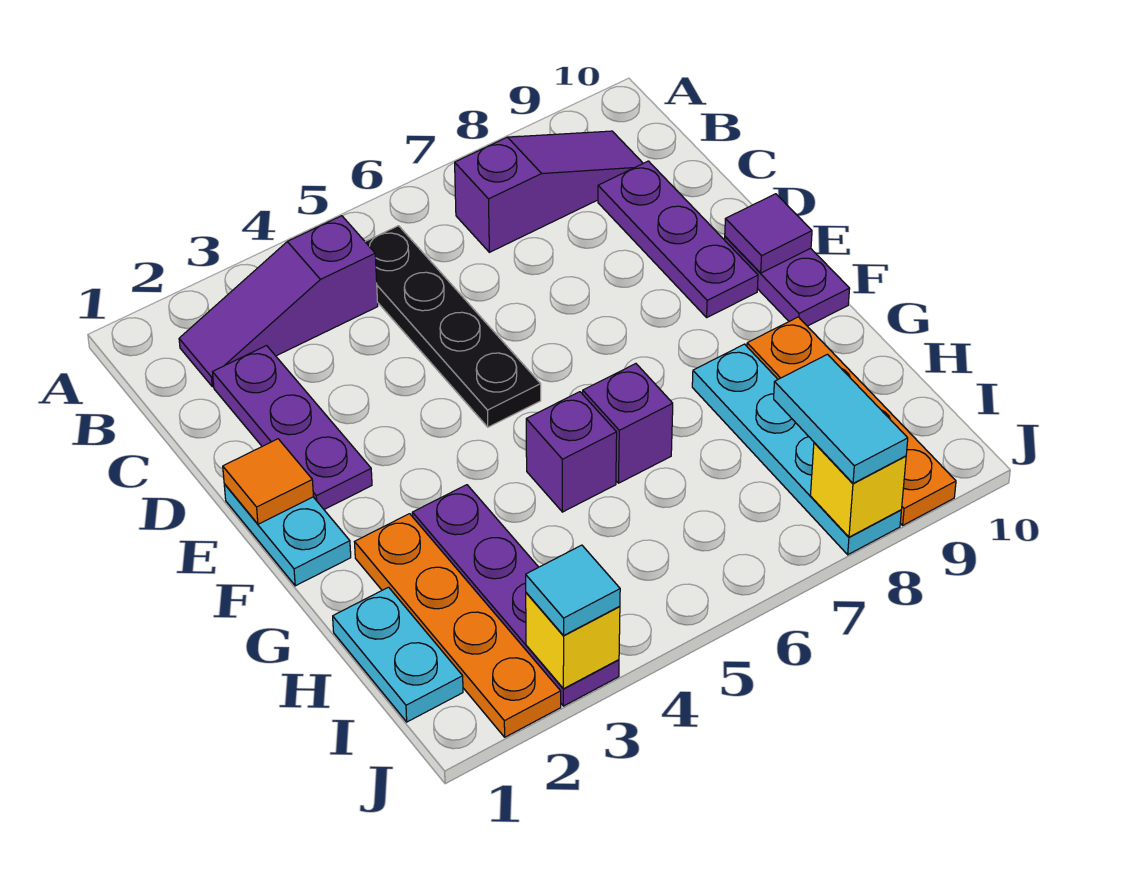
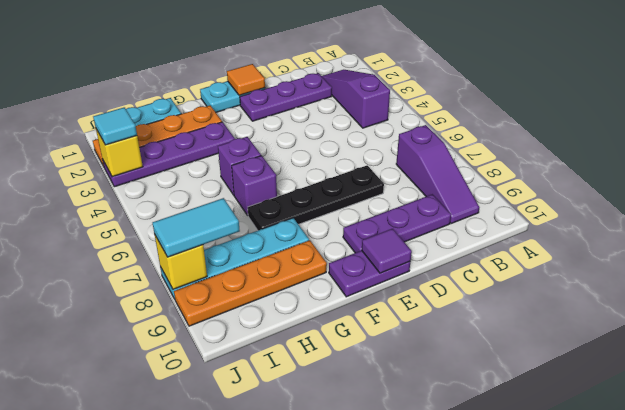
black 1x4 plate [365,226,541,427] -> black 1x4 plate moved to [248,165,384,230]

